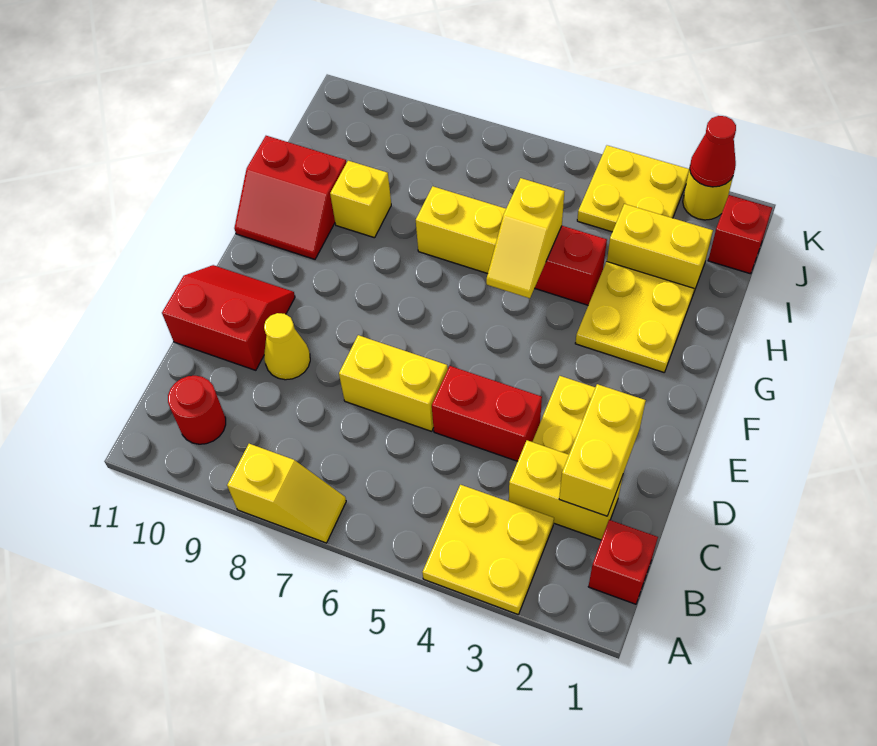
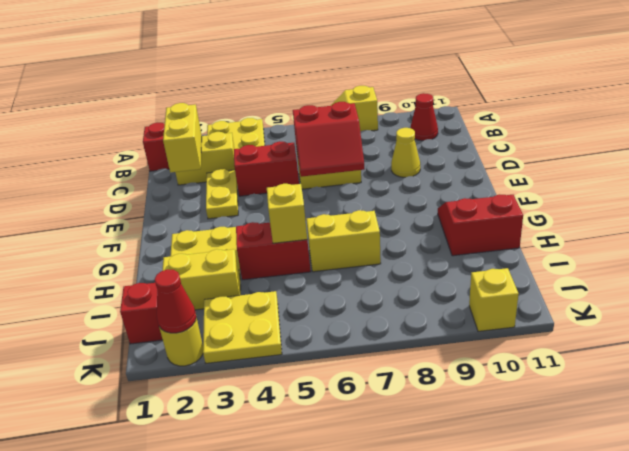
red 1x1 round brick [168,376,226,444] -> red 1x1 cone [410,93,438,141]
red 2x2 slope [162,265,295,370] -> red 2x2 slope moved to [293,102,365,177]
yellow 1x1 brick [330,161,391,238] -> yellow 1x1 brick moved to [469,268,519,331]

